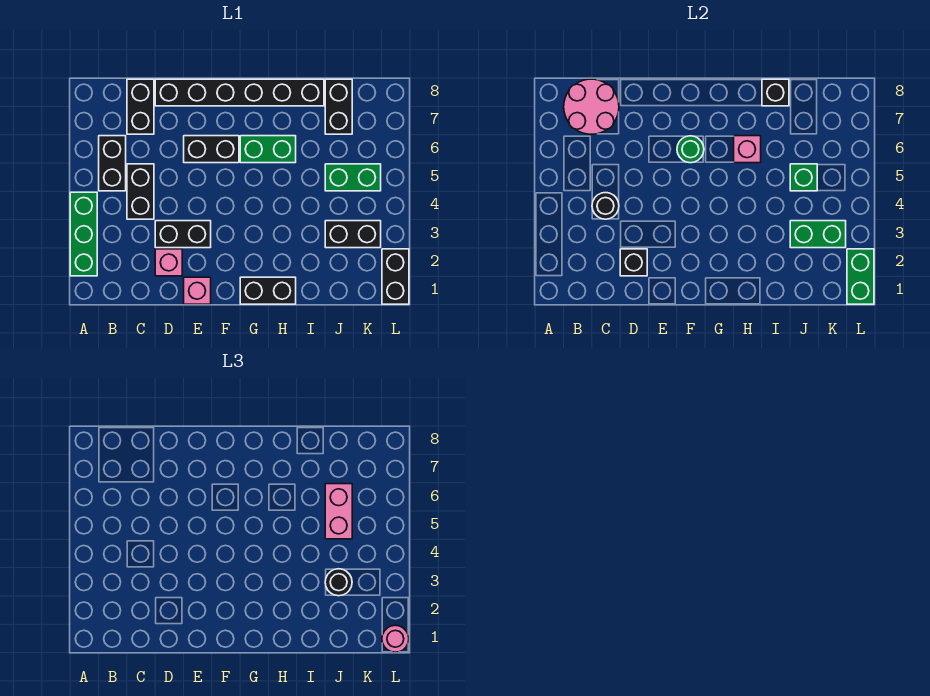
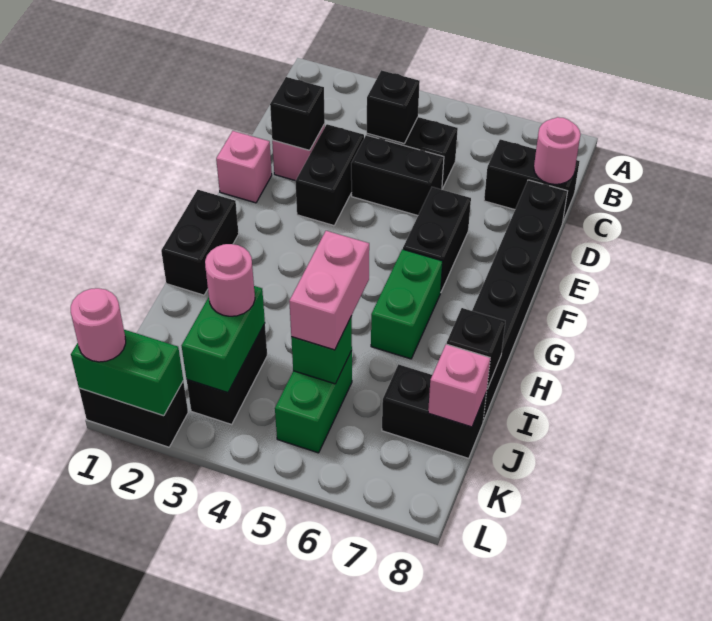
green 1x3 brick [70,192,97,276] -> none
black 1x2 brick [99,136,126,191] -> black 1x2 brick moved to [351,135,444,216]
pink 2x2 round brick [564,79,619,134] -> pink 1x1 round brick [534,117,581,184]
black 1x1 round brick [592,193,619,219] -> black 1x1 brick [367,70,420,144]
green 1x1 round brick [677,136,704,163] -> none
pink 1x1 brick [734,136,761,163] -> pink 1x1 brick moved to [428,344,490,427]
black 1x1 round brick [325,569,352,596] -> pink 1x1 round brick [205,244,255,316]
pink 1x2 brick [325,484,352,539] -> pink 1x2 brick turned to [289,231,369,350]

